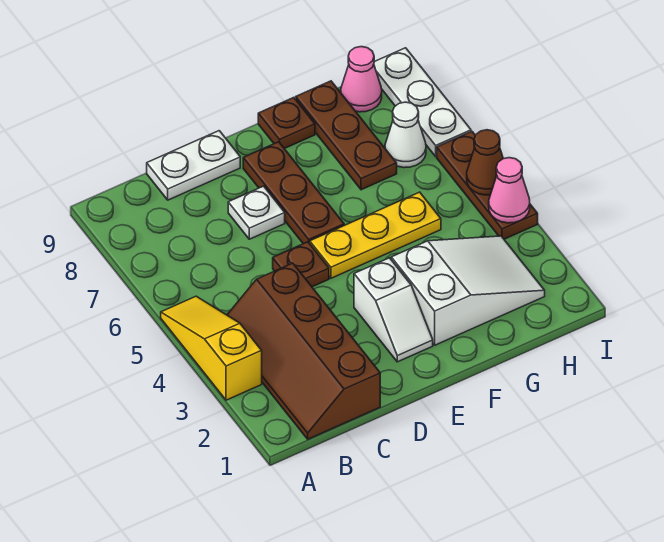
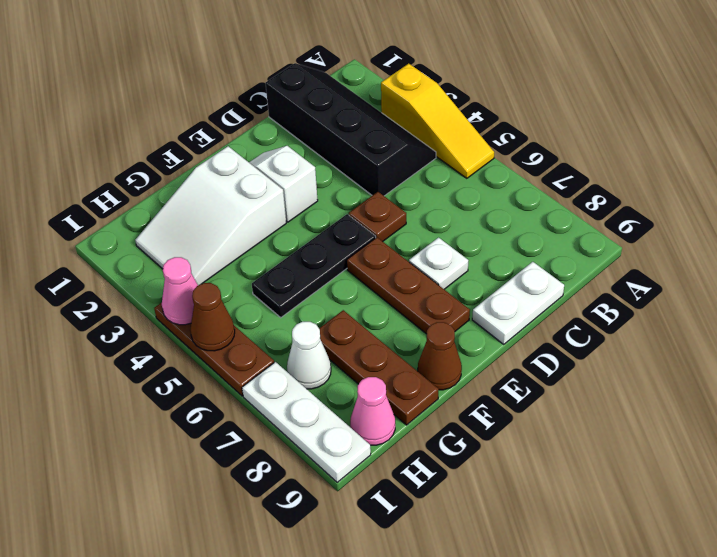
brown 2x4 slope [227,263,380,439] -> black 2x4 slope [266,63,436,196]
yellow 1x3 plate [310,192,441,278] -> black 1x3 plate [252,214,376,318]
brown 1x1 plate [258,98,315,149] -> brown 1x1 cone [418,322,462,390]

